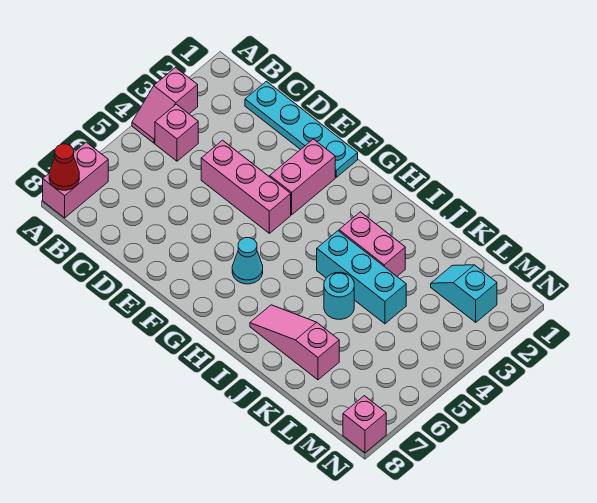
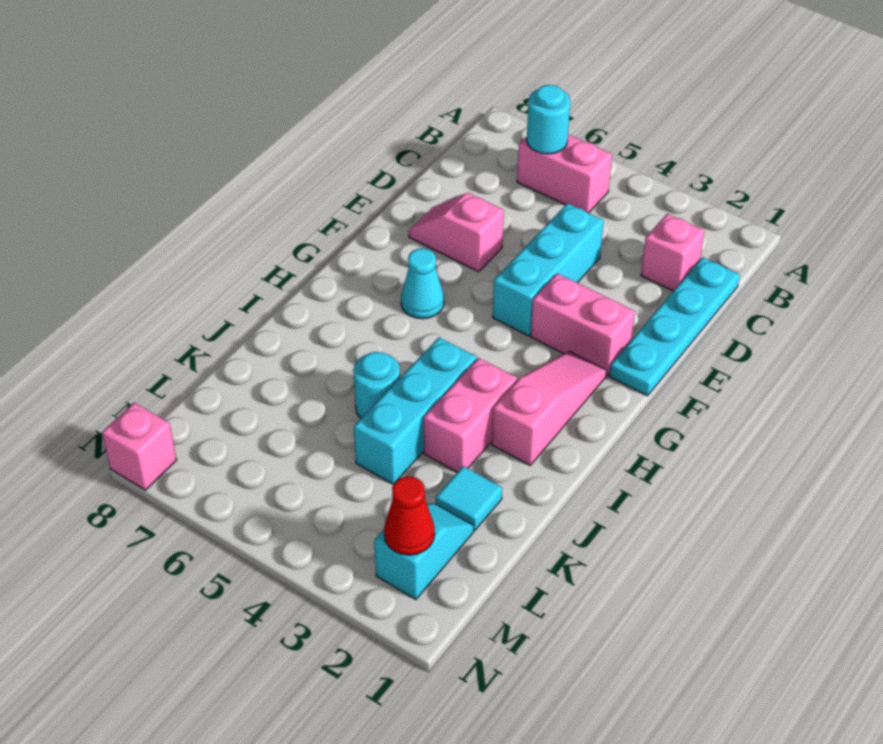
pink 1x2 slope [132,68,198,143] -> pink 1x2 slope moved to [409,193,504,272]
pink 1x2 brick [43,142,108,218] -> pink 1x2 brick moved to [517,134,612,213]
red 1x1 cone [49,144,79,190] -> red 1x1 cone moved to [384,476,435,555]
pink 1x1 brick [155,104,198,161] -> pink 1x1 brick moved to [641,213,704,291]
none -> cyan 1x1 round brick [527,85,570,154]
pink 1x3 brick [201,140,291,233] -> cyan 1x3 brick [493,203,604,336]
pink 1x3 slope [250,305,339,380] -> pink 1x3 slope moved to [492,351,607,465]
none -> cyan 1x1 tile [436,466,502,530]

